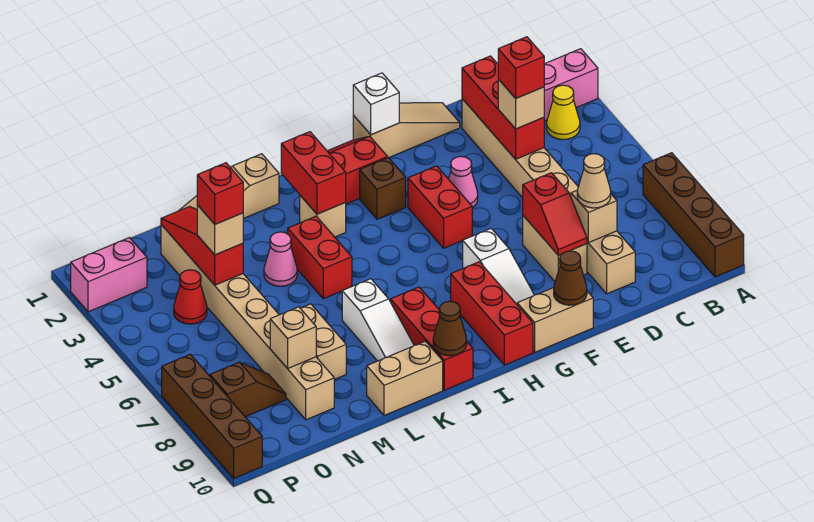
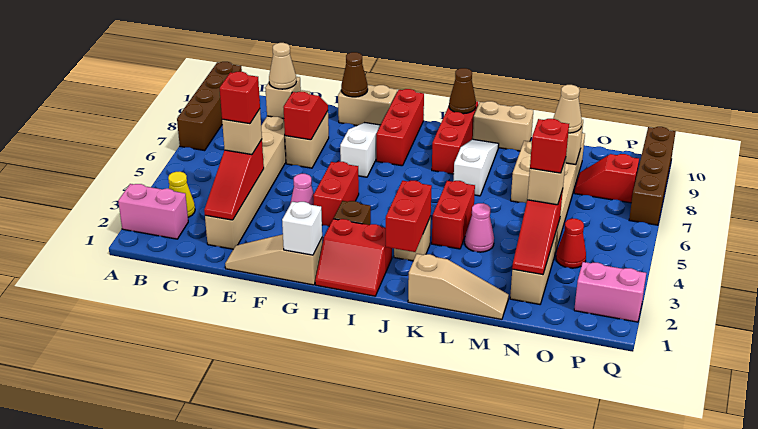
red 1x3 brick [462,56,544,159] -> red 1x3 slope [204,140,264,220]
none -> tan 1x1 cone [553,85,582,133]
brown 1x2 slope [210,362,286,417] -> red 1x2 slope [574,154,639,203]

